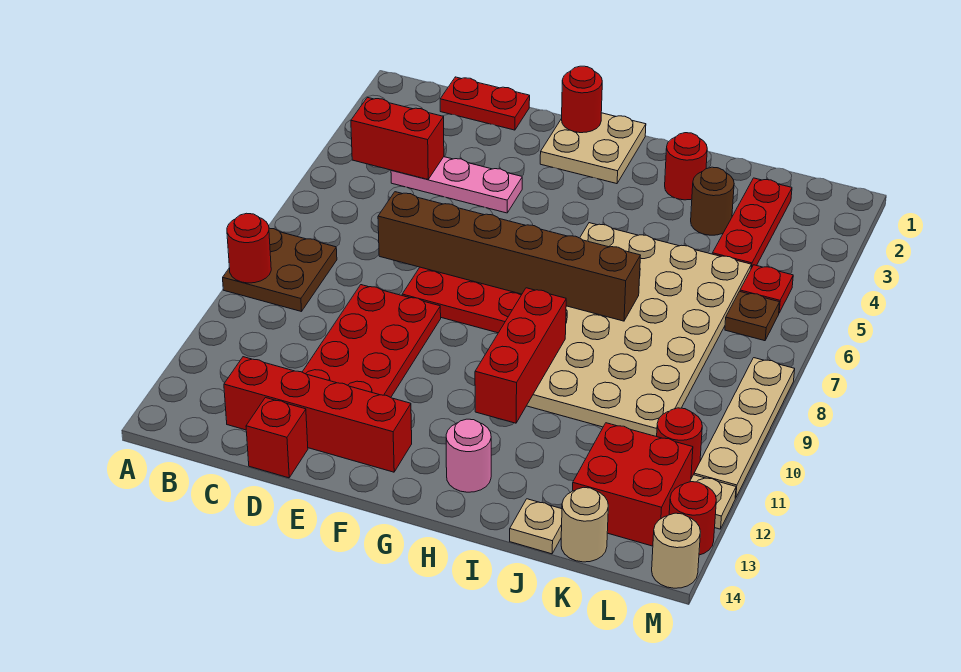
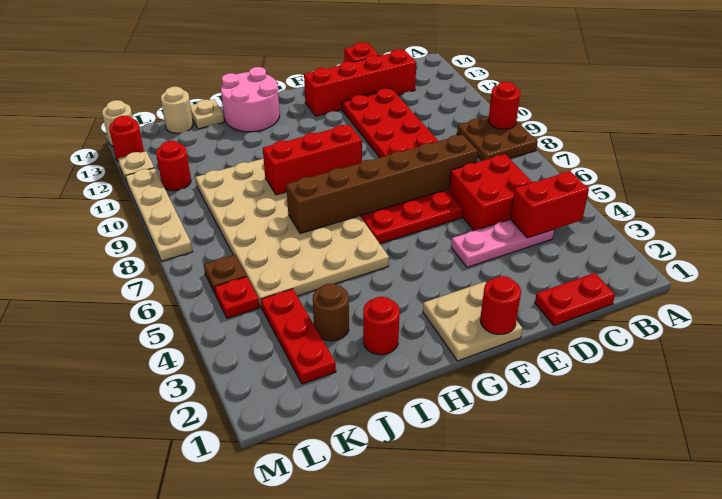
red 1x3 brick [475,288,566,423] -> red 1x3 brick turned to [263,124,362,195]
pink 1x1 round brick [446,419,491,492] -> pink 2x2 round brick [221,67,280,132]
red 2x2 brick [573,423,693,546] -> red 2x2 brick moved to [449,154,532,231]

